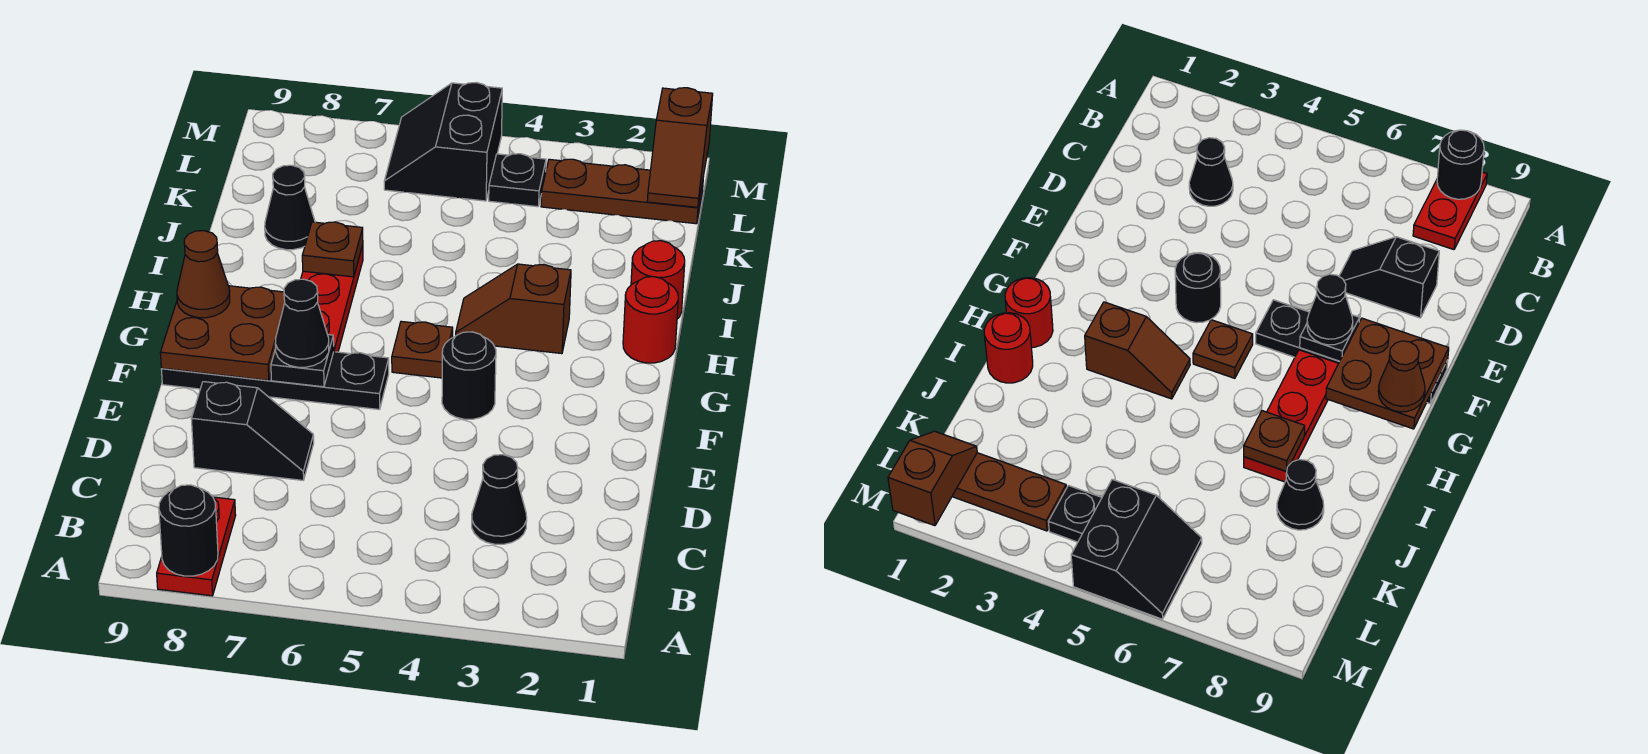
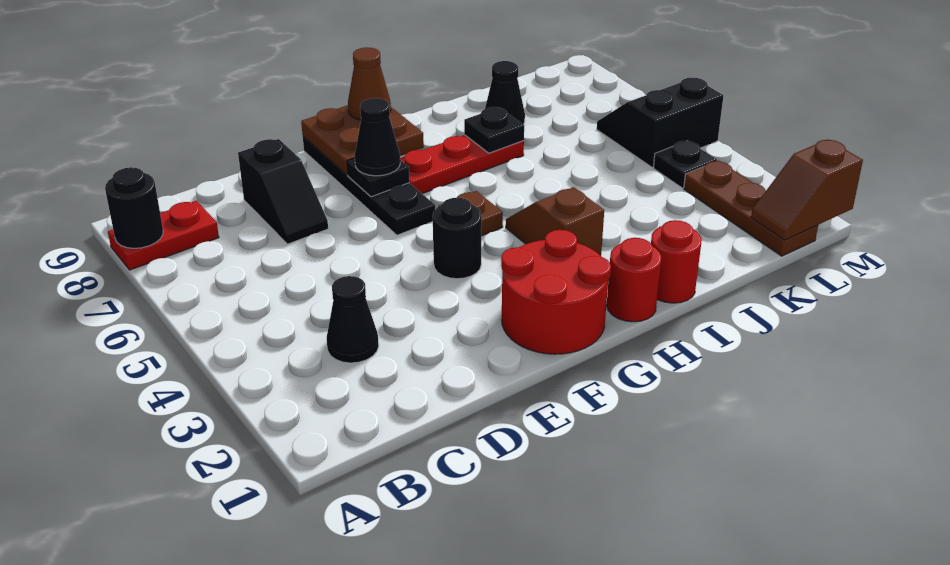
none -> red 2x2 round brick [501,230,611,354]
brown 1x1 plate [302,222,363,277] -> black 1x1 plate [464,107,524,153]

